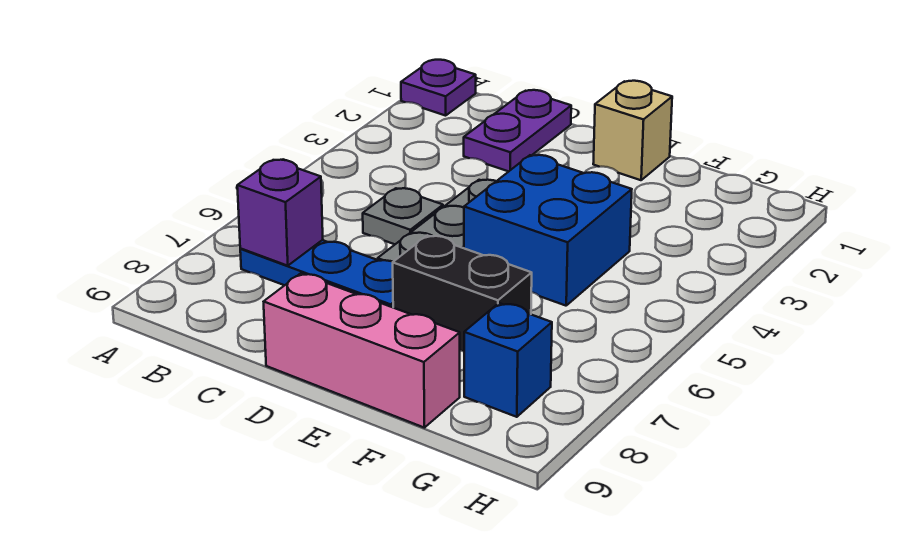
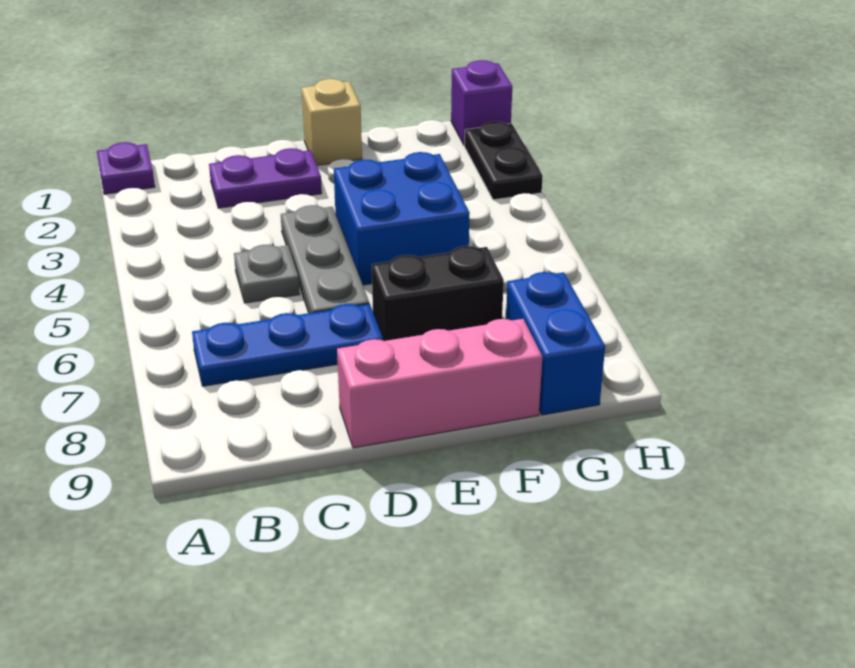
purple 1x1 brick [237,160,323,266] -> purple 1x1 brick moved to [451,60,512,145]
purple 1x2 plate [464,90,571,172] -> purple 1x2 plate turned to [209,148,322,208]
blue 1x1 brick [464,303,552,417] -> blue 1x2 brick [506,272,605,415]
none -> black 1x2 plate [465,121,543,200]

